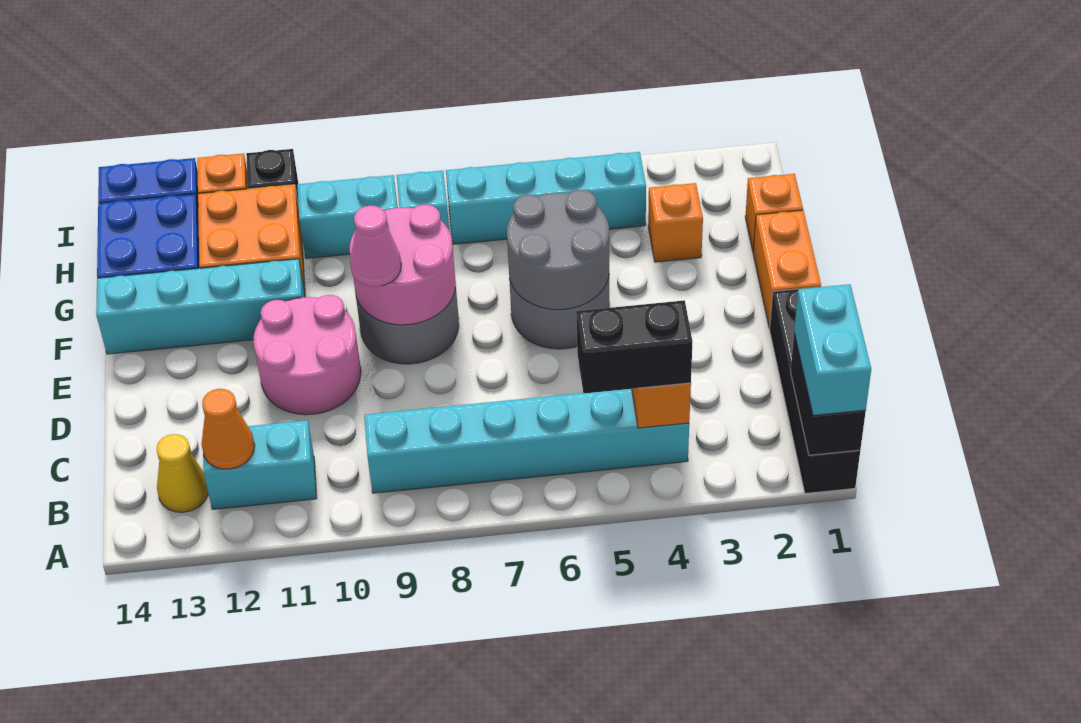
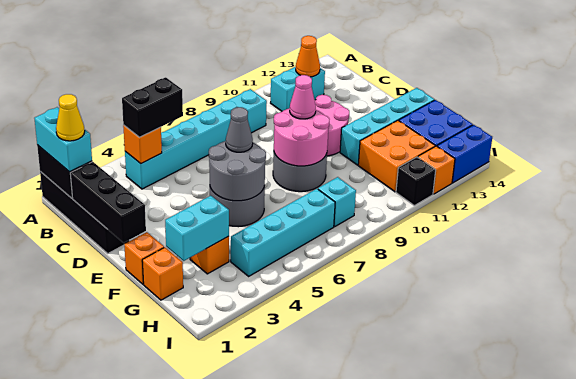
yellow 1x1 cone [157,434,208,512] -> yellow 1x1 cone moved to [56,94,85,141]
none -> black 1x3 brick [70,162,146,243]
orange 1x2 brick [753,210,821,328] -> orange 1x1 brick [124,232,164,284]
none -> grey 1x1 cone [226,107,253,152]
cyan 1x2 brick [297,175,398,258] -> cyan 1x2 brick moved to [165,196,229,261]

